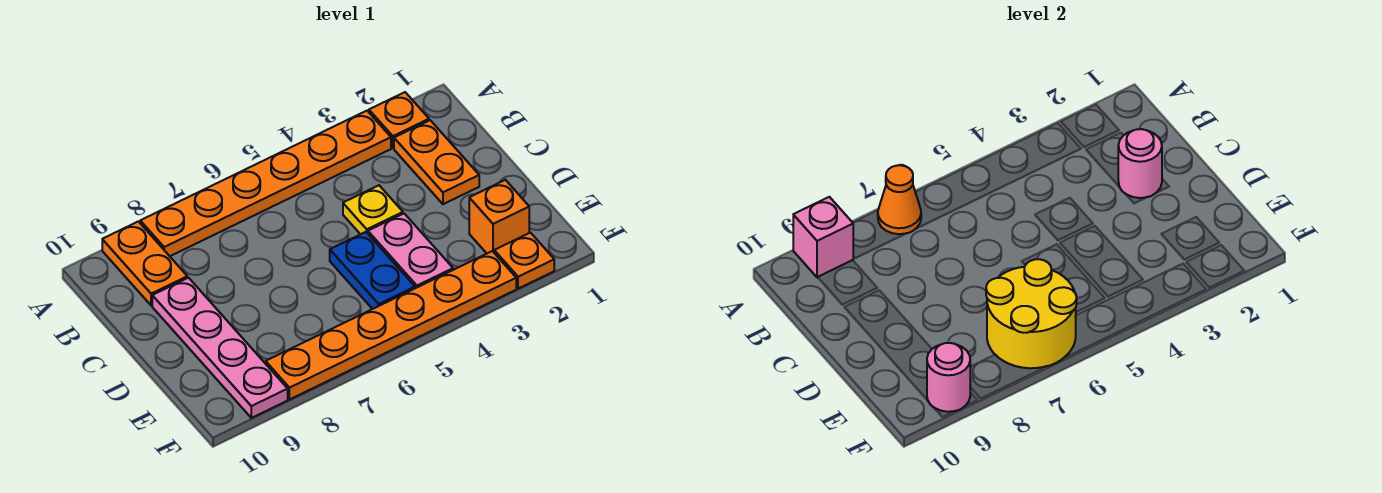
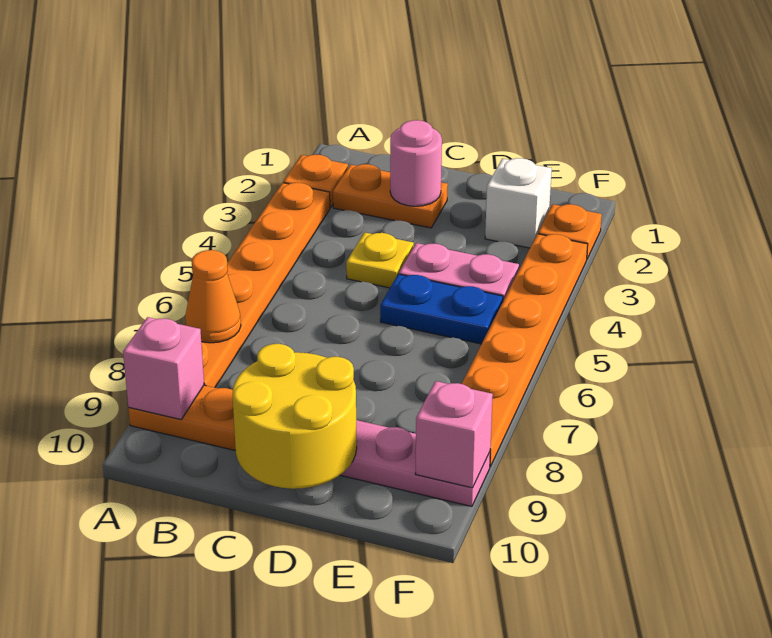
orange 1x1 brick [469,180,529,253] -> white 1x1 brick [485,158,552,248]
yellow 2x2 round brick [986,259,1077,368] -> yellow 2x2 round brick moved to [233,344,357,489]
pink 1x1 round brick [927,343,970,412] -> pink 1x1 brick [416,381,493,488]

